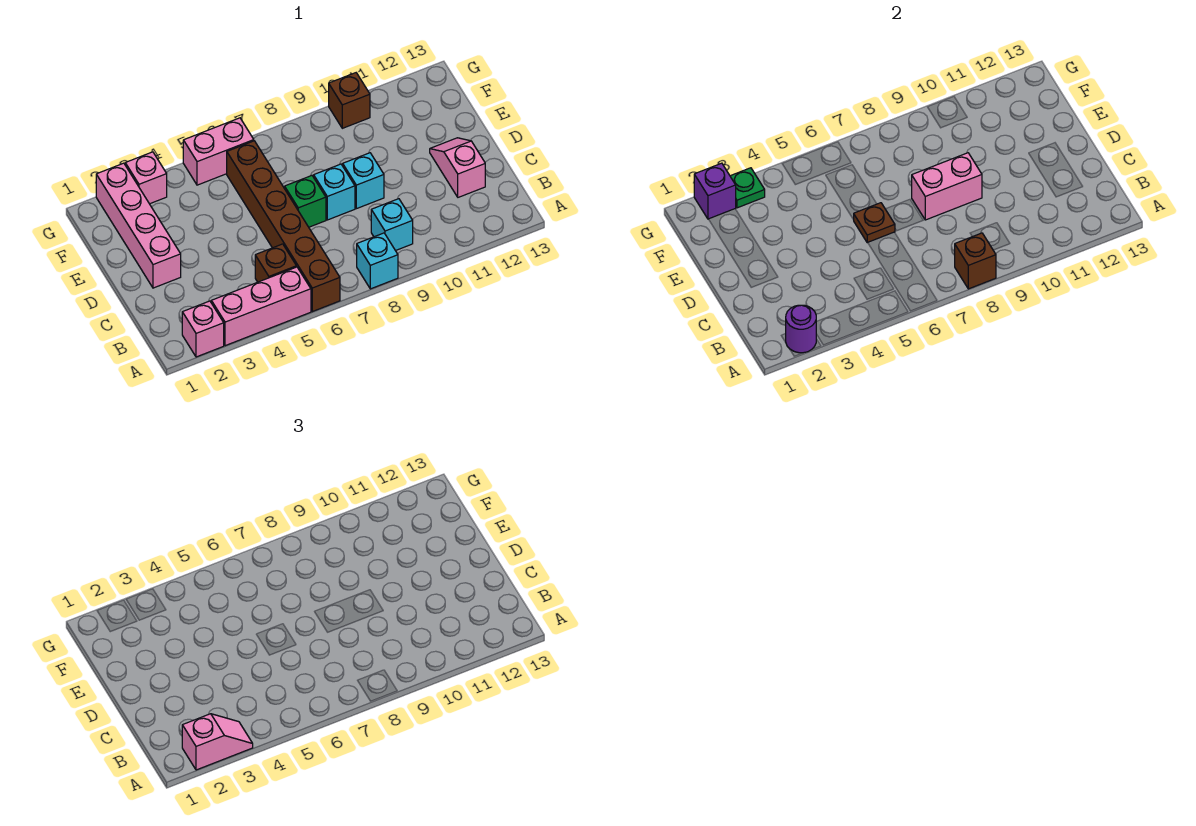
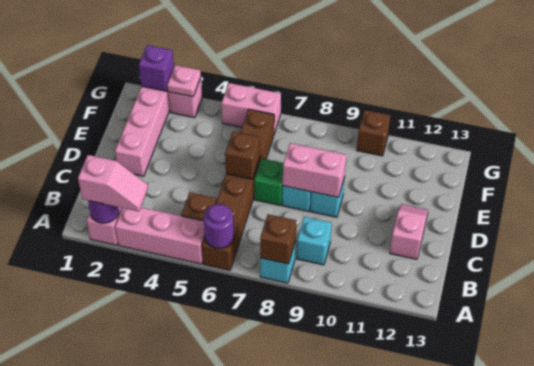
none -> purple 1x1 round brick [204,204,234,248]
brown 1x1 plate [854,203,895,243] -> brown 1x1 brick [225,131,260,179]
green 1x1 plate [730,168,765,208] -> pink 1x1 plate [167,65,201,97]

